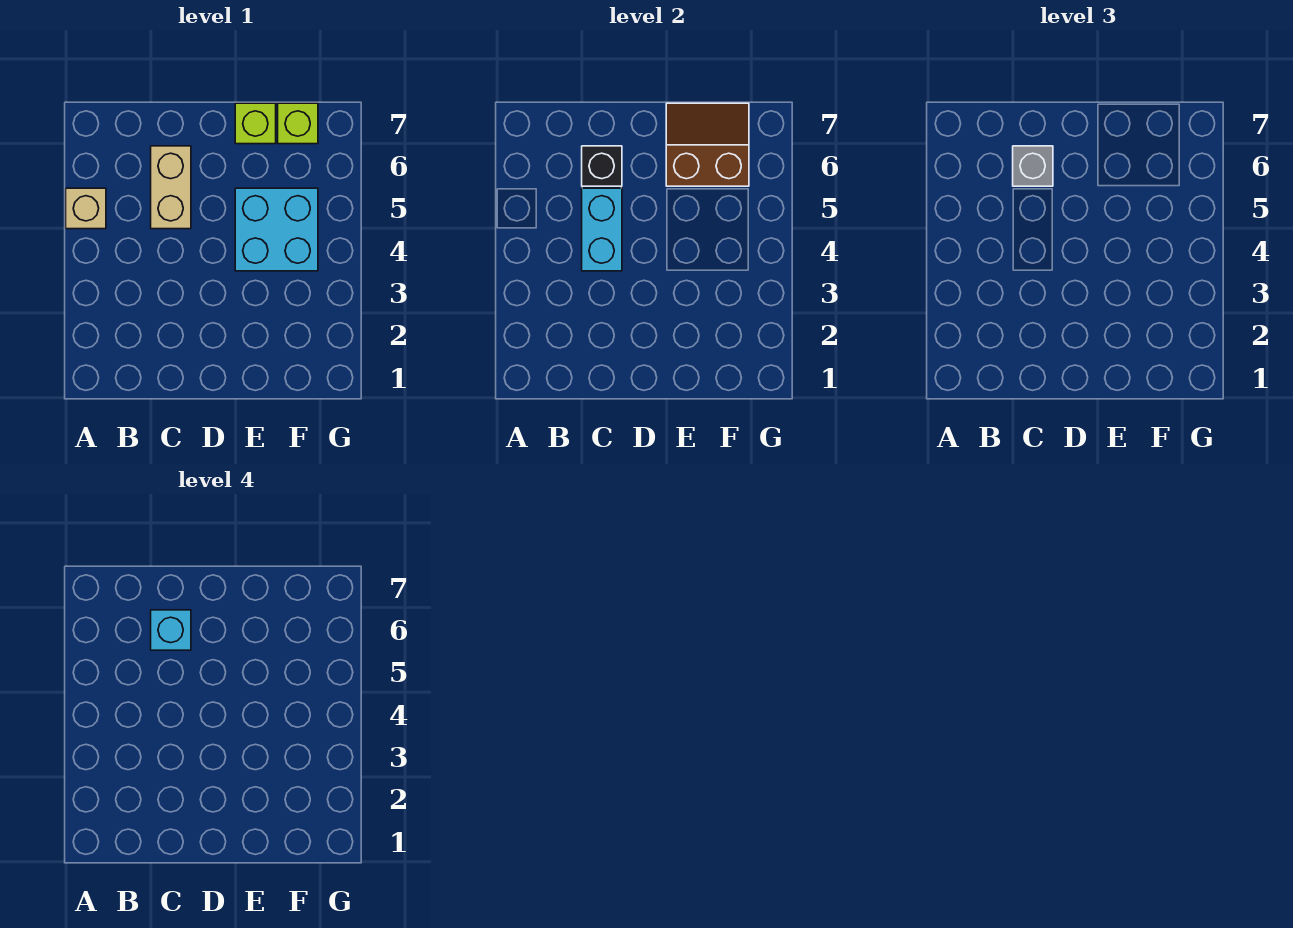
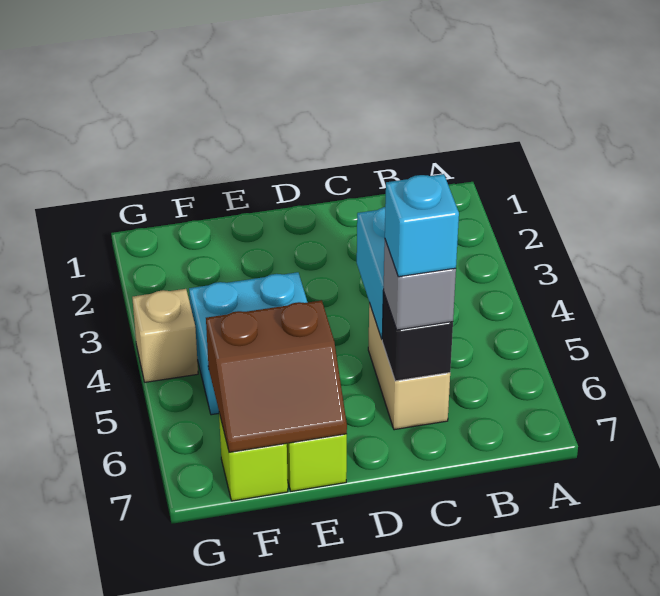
tan 1x1 brick [66,188,106,229] -> tan 1x1 brick moved to [132,289,198,382]

